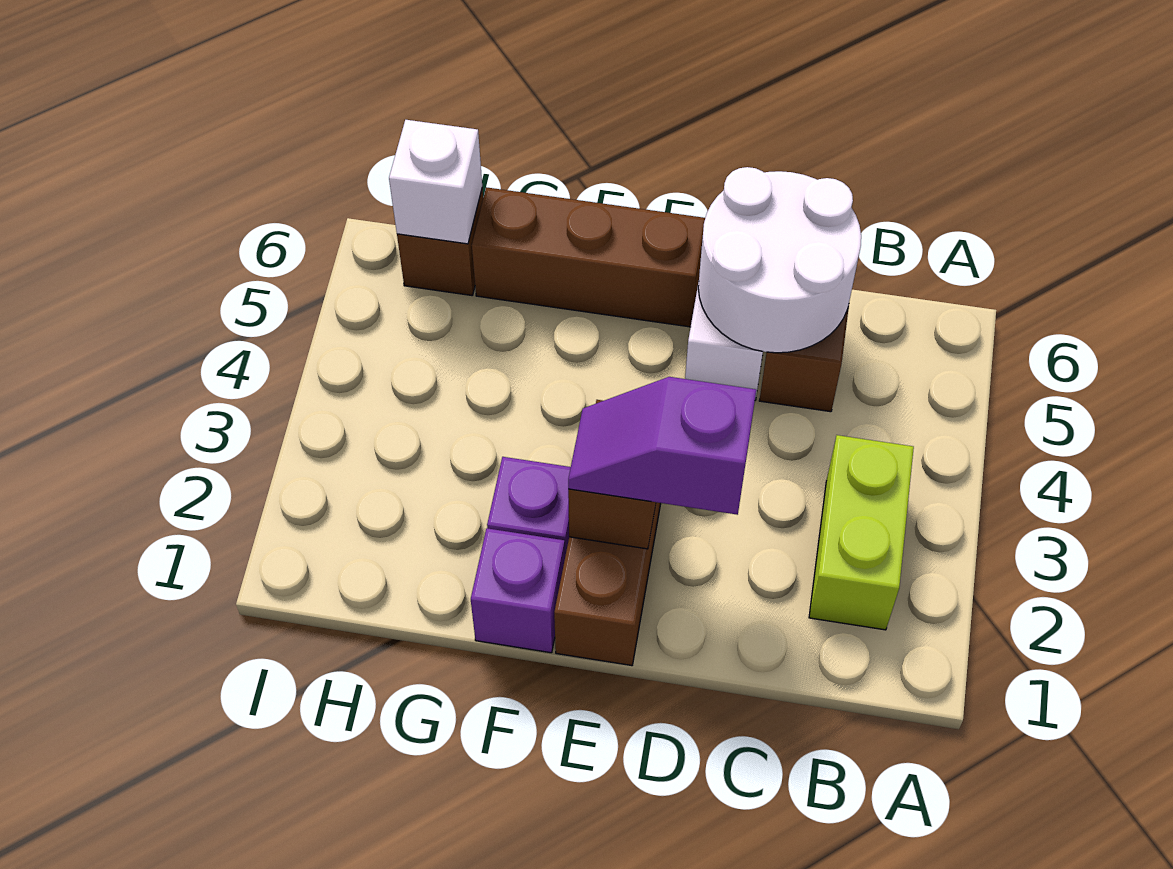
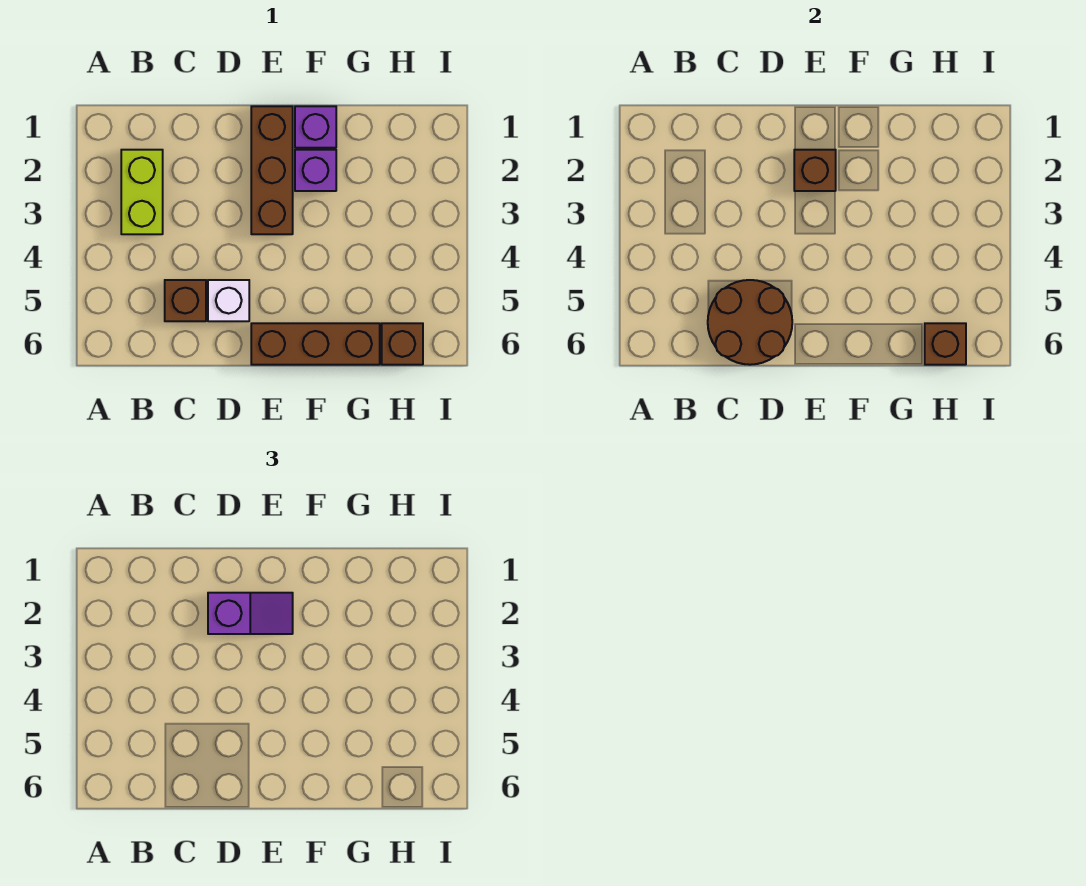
white 2x2 round brick [698,167,861,353] -> brown 2x2 round brick [708,280,792,365]
white 1x1 brick [389,120,482,244] -> brown 1x1 brick [925,323,966,365]

